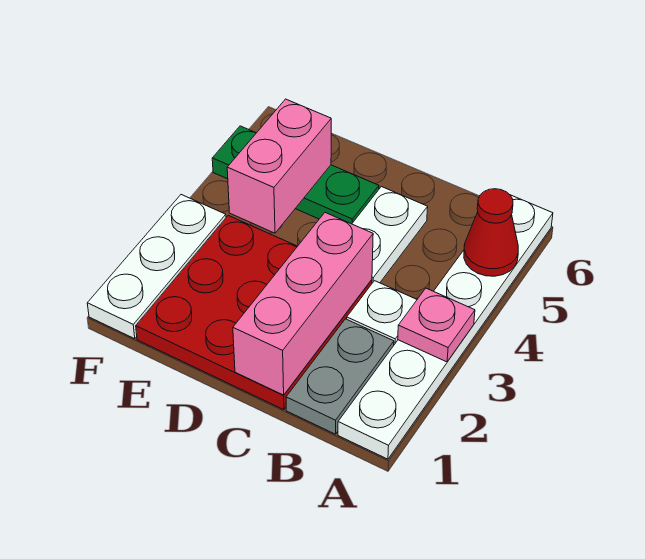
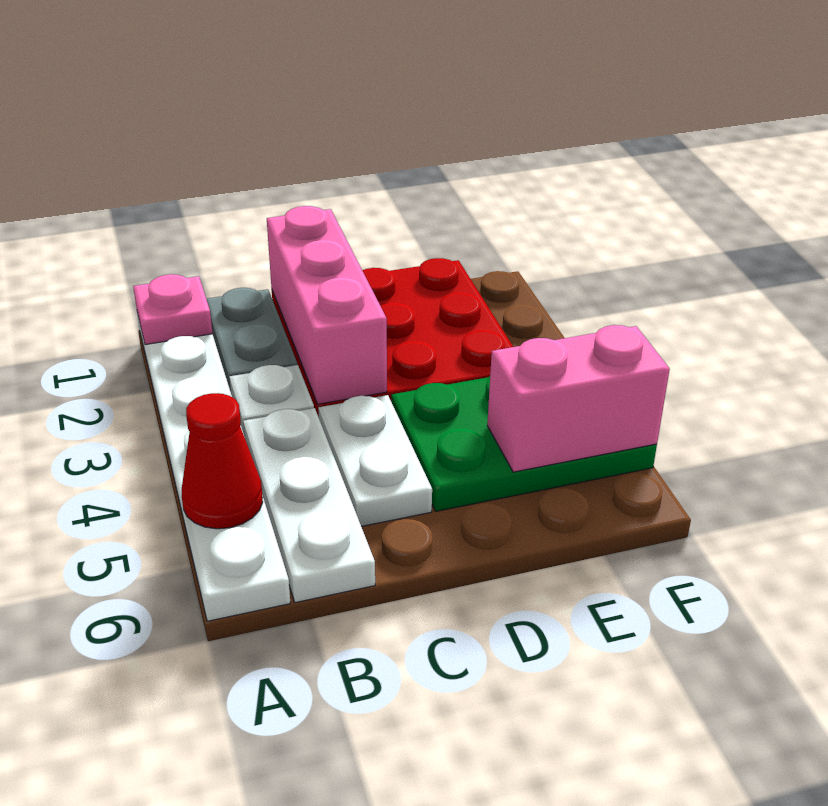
pink 1x1 plate [398,288,475,362] -> pink 1x1 plate moved to [133,274,213,345]
green 1x3 plate [212,126,379,224] -> green 2x3 plate [391,376,657,511]
pink 1x2 brick [227,99,331,233] -> pink 1x2 brick turned to [487,325,670,472]
white 1x3 plate [87,195,226,339] -> white 1x3 plate moved to [243,408,375,603]

